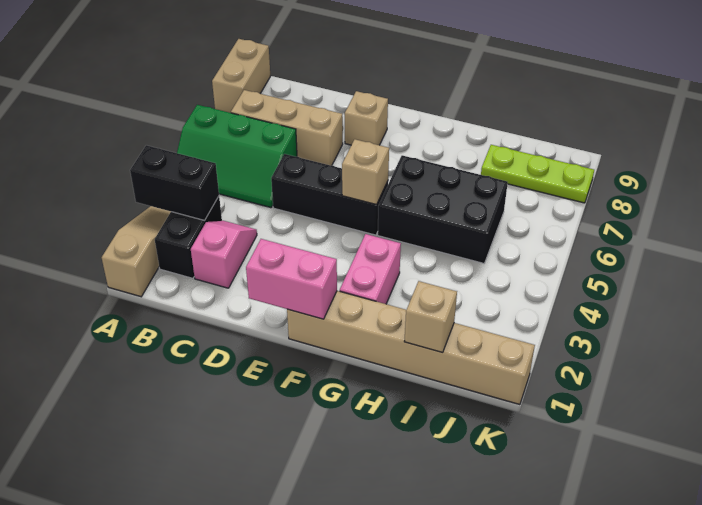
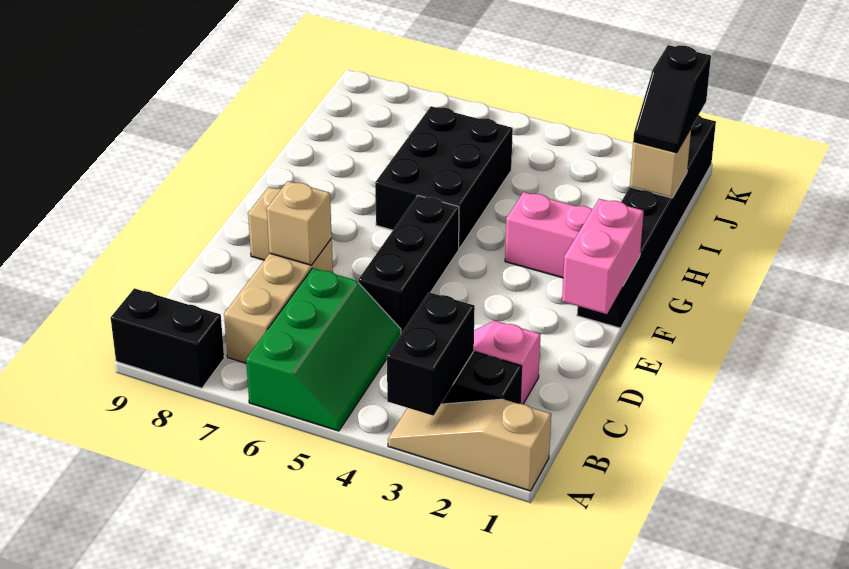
tan 1x2 brick [212,39,270,113] -> black 1x2 brick [111,288,224,388]
tan 1x6 brick [287,291,535,405] -> black 1x6 brick [577,115,716,328]
tan 1x1 brick [342,139,389,205] -> tan 1x1 brick moved to [267,181,332,265]
none -> black 1x2 slope [633,45,711,153]
lime 1x3 plate [481,145,594,203] -> none

